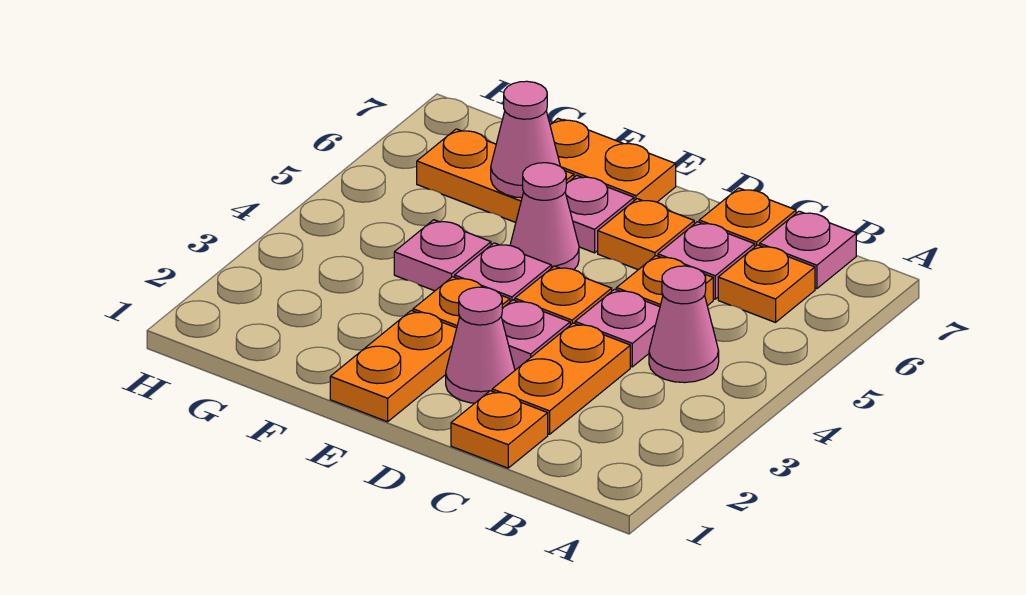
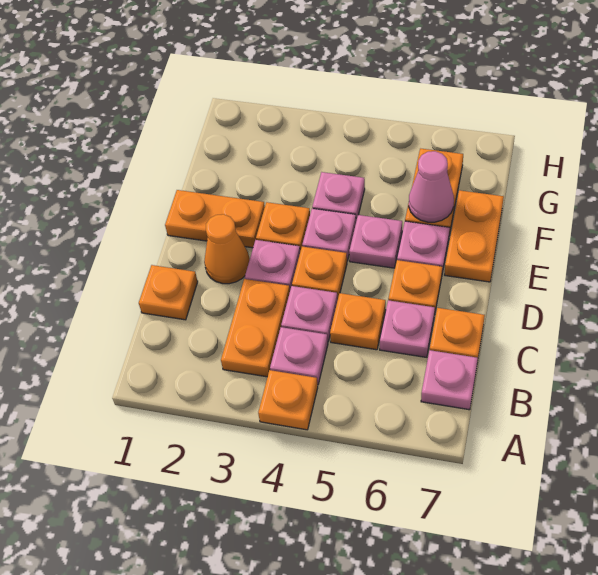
pink 1x1 cone [649,266,719,383] -> pink 1x1 plate [270,327,328,384]
orange 1x1 plate [718,245,815,322] -> orange 1x1 plate moved to [258,370,318,430]
orange 1x2 plate [492,323,630,434] -> orange 1x2 plate turned to [221,279,290,377]
pink 1x1 cone [446,287,515,403] -> orange 1x1 cone [204,214,250,284]
pink 1x1 cone [510,163,579,270] -> pink 1x1 plate [349,215,402,268]

